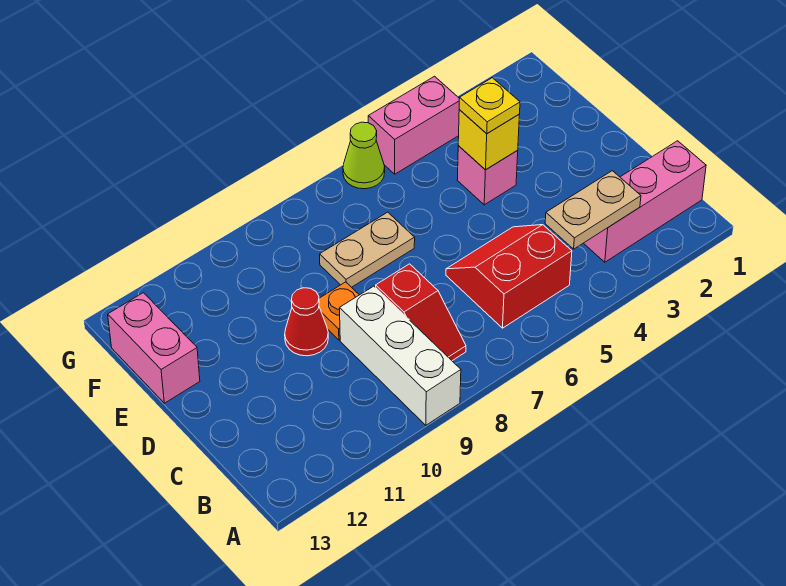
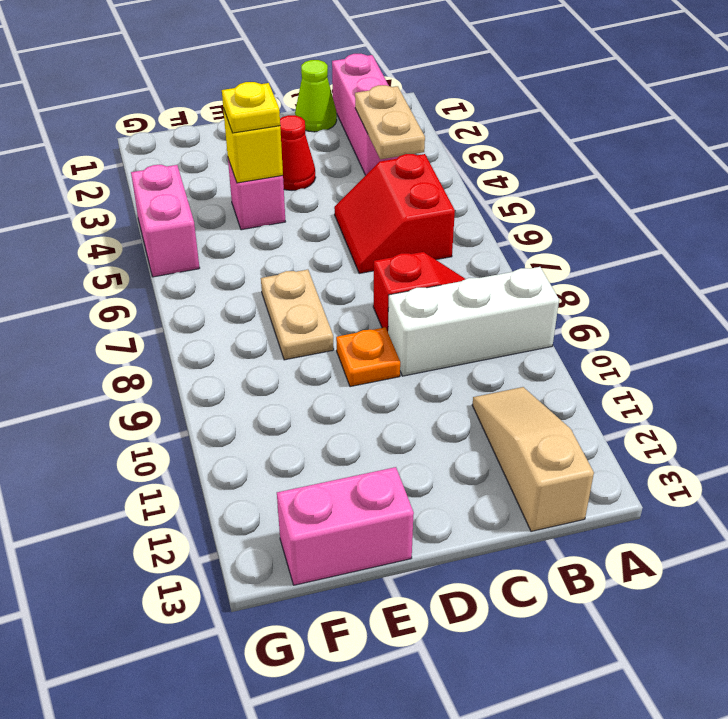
none -> tan 1x3 slope [472,387,594,531]
red 1x1 cone [285,288,328,356] -> red 1x1 cone moved to [280,115,316,190]
lime 1x1 cone [343,122,385,189] -> lime 1x1 cone moved to [295,60,337,132]

